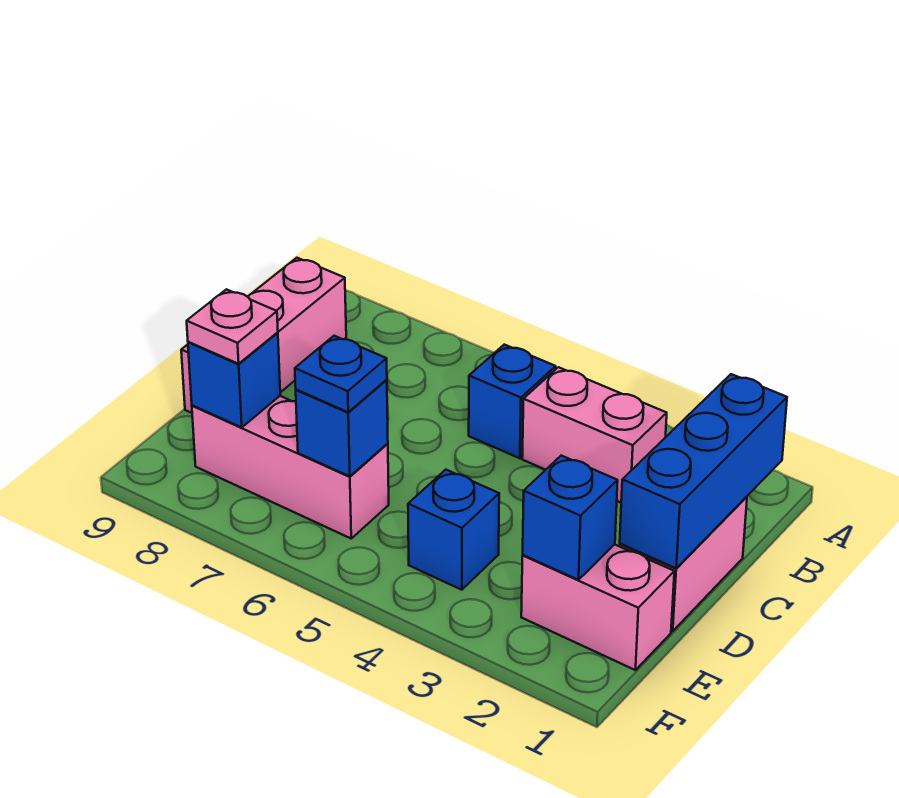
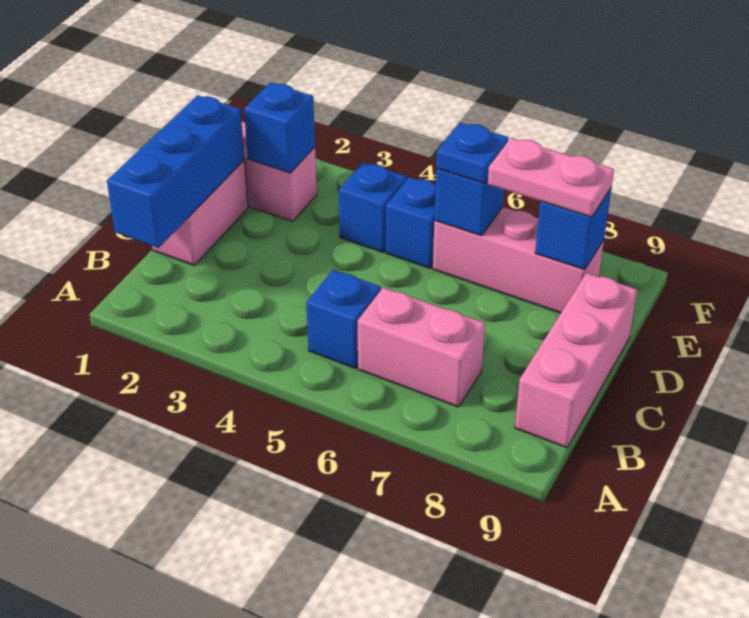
pink 1x2 brick [522,367,667,502] -> pink 1x2 brick moved to [358,287,485,407]
none -> blue 1x1 brick [386,177,436,268]
pink 1x1 plate [187,289,278,364] -> pink 1x2 plate [488,138,614,217]

